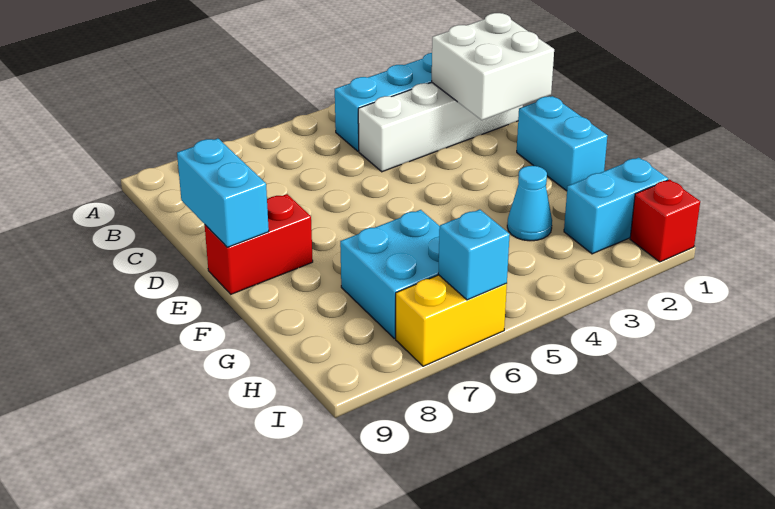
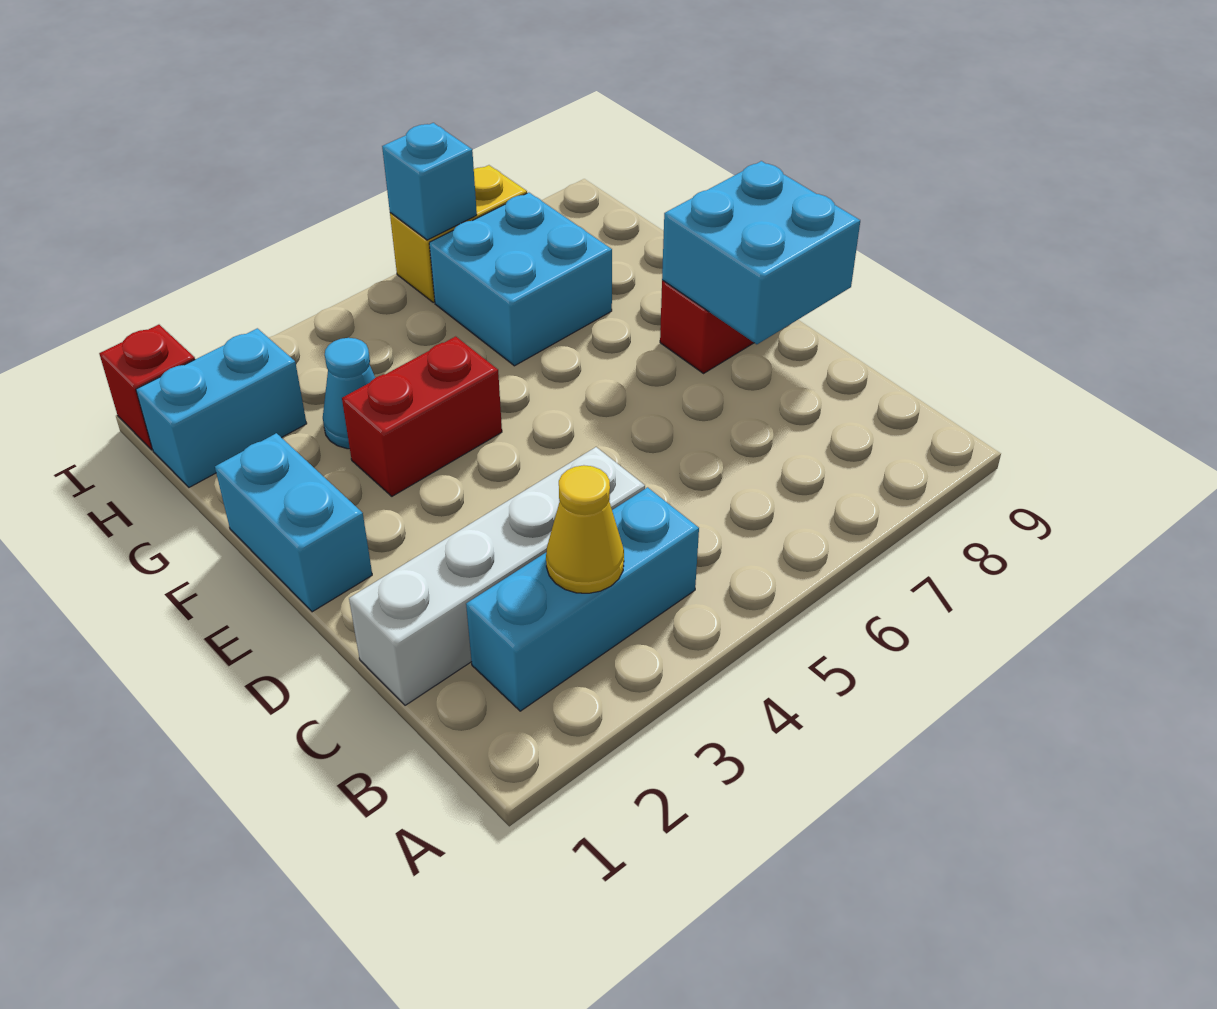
none -> yellow 1x1 cone [546,465,624,593]
white 2x2 brick [432,13,554,120] -> none
cyan 1x2 brick [177,138,269,247] -> cyan 2x2 brick [662,161,860,344]
none -> red 1x2 brick [342,336,502,496]

